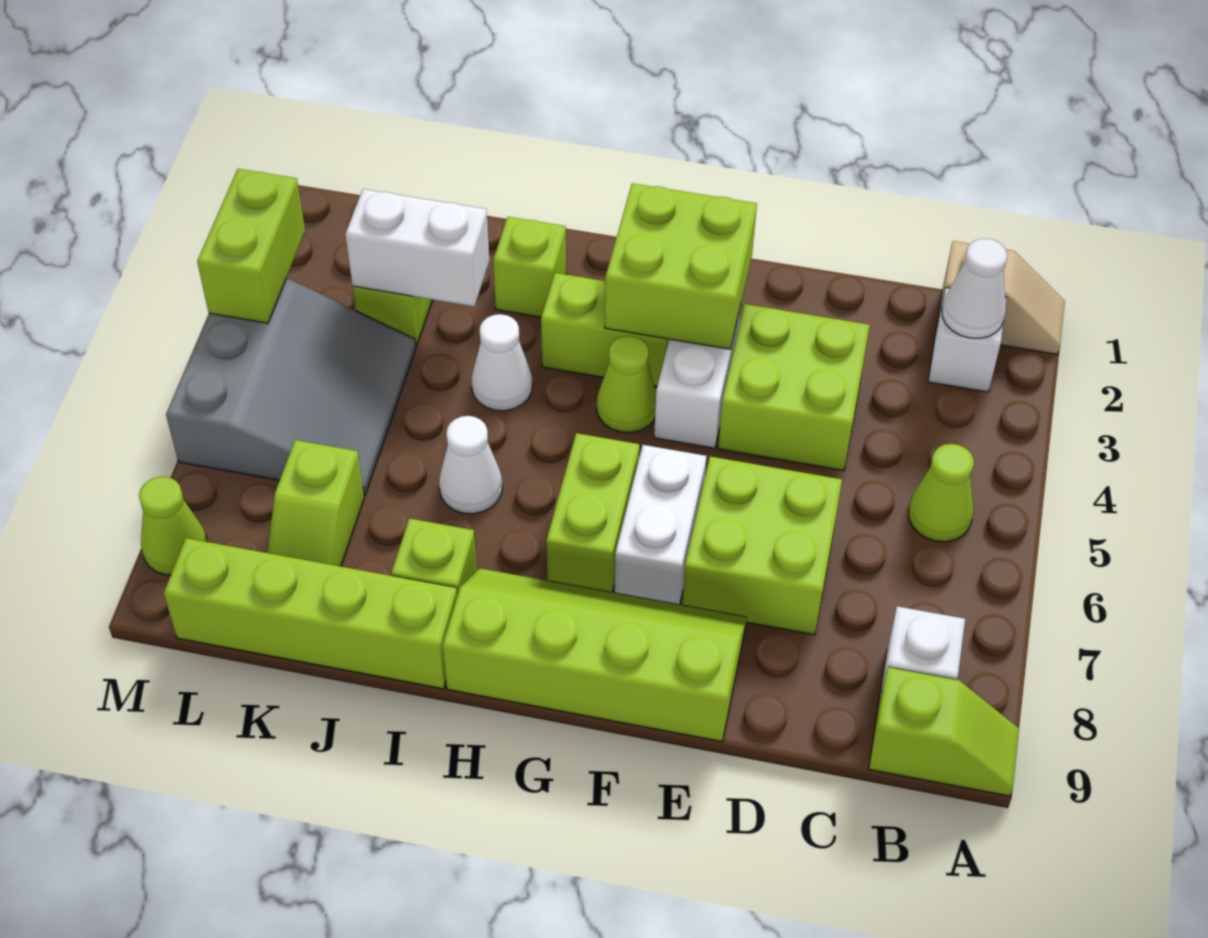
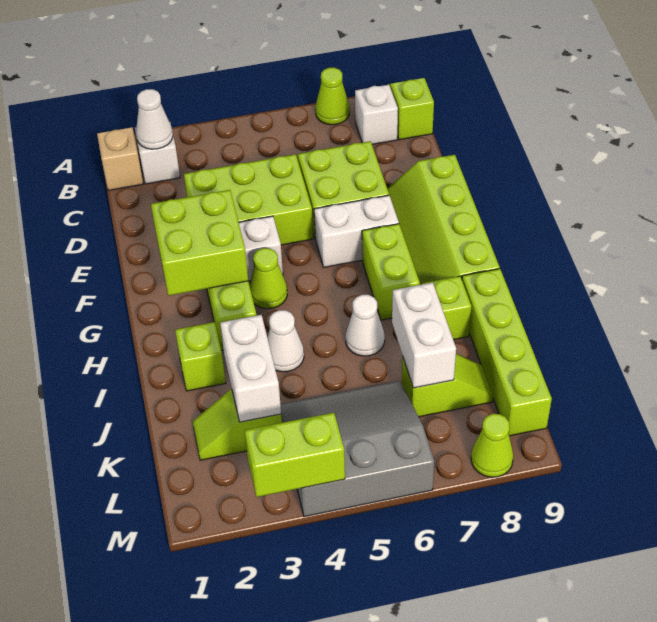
lime 1x1 cone [908,444,974,542] -> lime 1x1 cone moved to [315,68,350,125]
lime 2x2 brick [718,304,870,471] -> lime 2x3 brick [184,154,313,245]
lime 1x2 brick [546,433,639,592] -> lime 1x2 brick turned to [362,224,420,320]
none -> white 1x2 brick [392,283,456,388]

